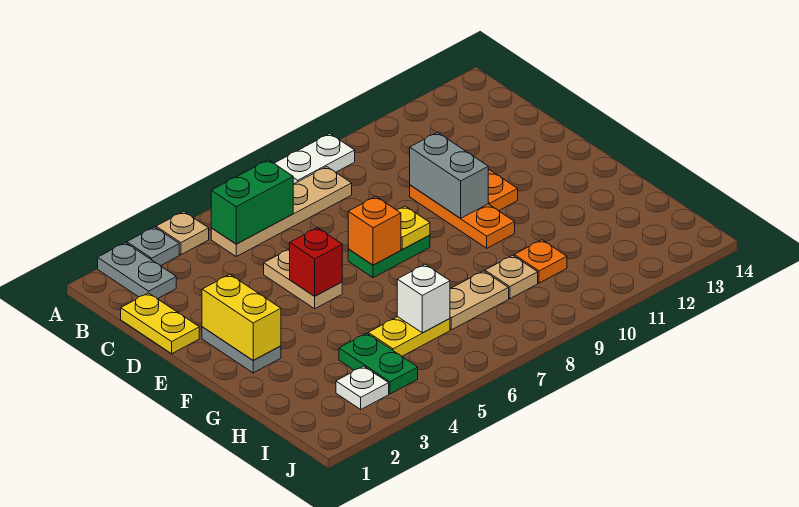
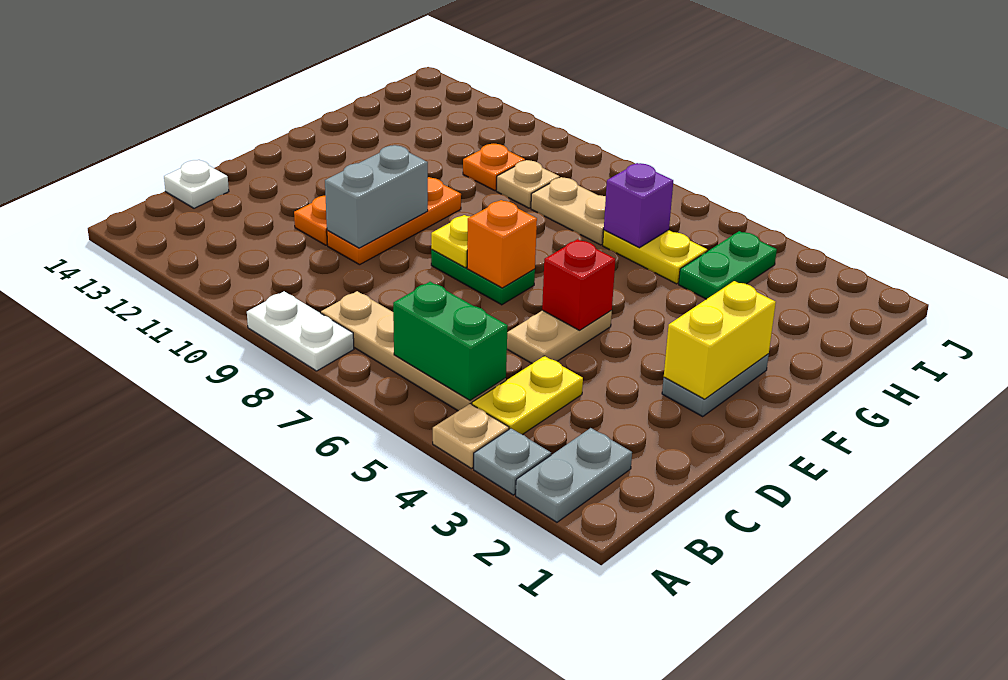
yellow 1x2 plate [121,293,199,354] -> yellow 1x2 plate moved to [472,356,583,435]
white 1x1 brick [397,264,450,333] -> purple 1x1 brick [604,163,673,248]
white 1x1 plate [336,366,389,409] -> white 1x1 plate moved to [164,160,229,208]

